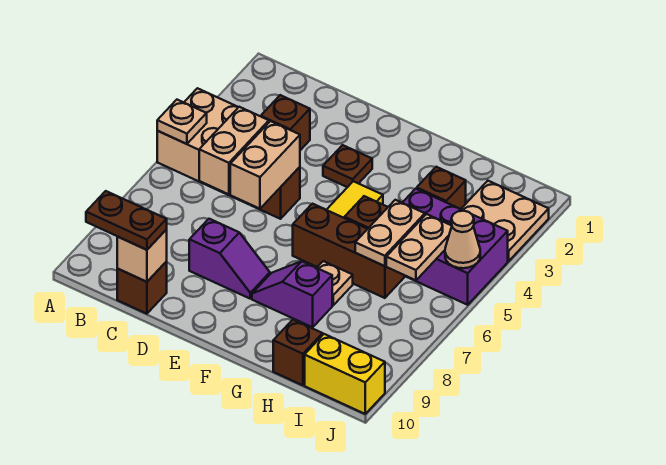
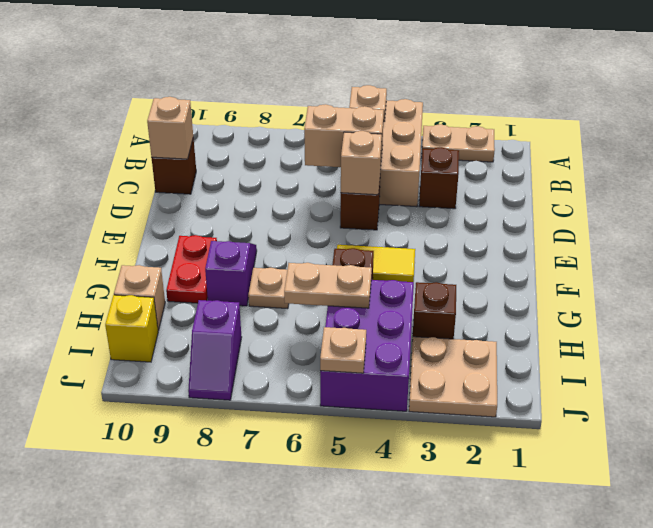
brown 1x2 plate [86,191,167,250] -> none
tan 1x2 brick [230,121,300,209] -> tan 1x1 brick [341,131,382,195]
purple 1x2 slope [189,219,270,299] -> purple 1x2 slope moved to [188,300,242,400]
brown 1x1 plate [323,145,372,187] -> none
brown 1x3 brick [293,204,404,298] -> none
none -> red 1x2 plate [166,235,217,303]
brown 1x1 brick [273,320,323,385] -> tan 1x1 brick [114,265,165,331]
tan 1x2 plate [386,214,452,280] -> tan 1x2 plate moved to [422,124,495,162]
yellow 1x2 brick [305,334,385,414] -> yellow 1x1 brick [105,295,158,362]
tan 1x1 cone [445,211,480,268] -> tan 1x1 plate [320,327,366,373]

